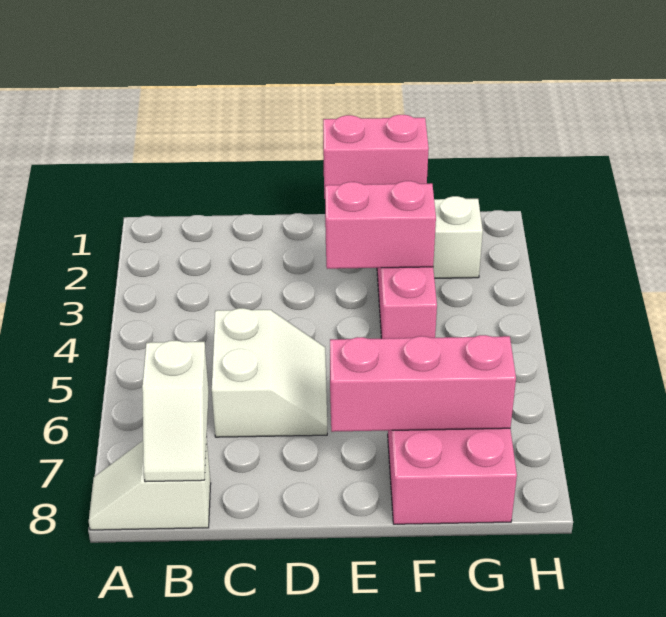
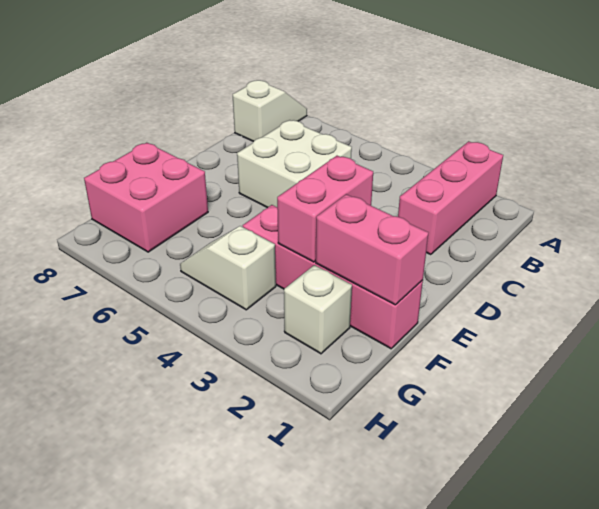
white 1x2 slope [142,341,209,482] -> white 1x2 slope moved to [180,226,276,310]
white 2x2 slope [212,308,327,437] -> white 2x2 brick [237,120,352,208]
pink 1x2 brick [323,115,429,199] -> pink 1x2 brick turned to [316,194,428,305]
pink 1x3 brick [330,335,516,432] -> pink 1x3 brick moved to [398,141,503,255]

